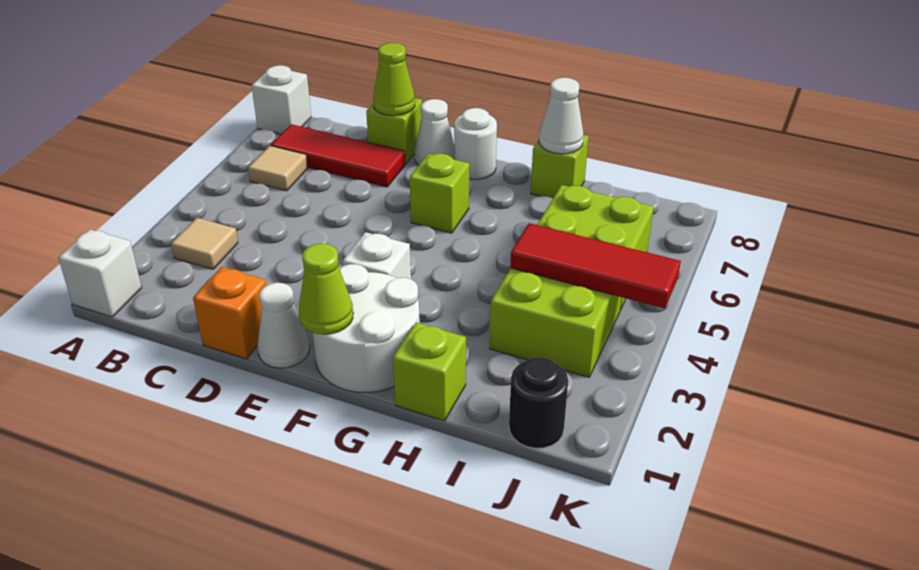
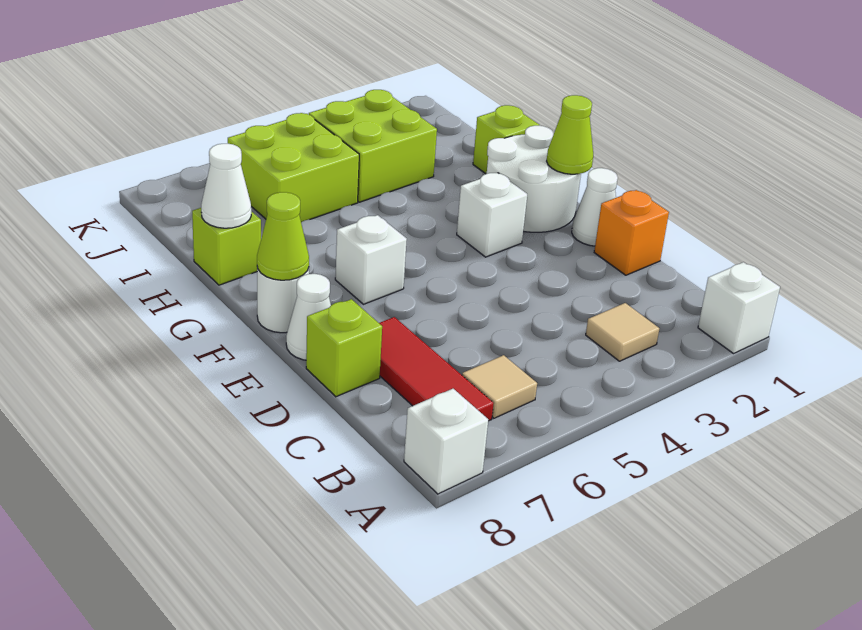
lime 1x1 cone [373,43,415,116] -> lime 1x1 cone moved to [257,192,309,280]
lime 1x1 brick [409,154,469,233] -> white 1x1 brick [335,215,407,304]
red 1x3 tile [510,223,681,308] -> none
black 1x1 round brick [509,357,568,448] -> none

